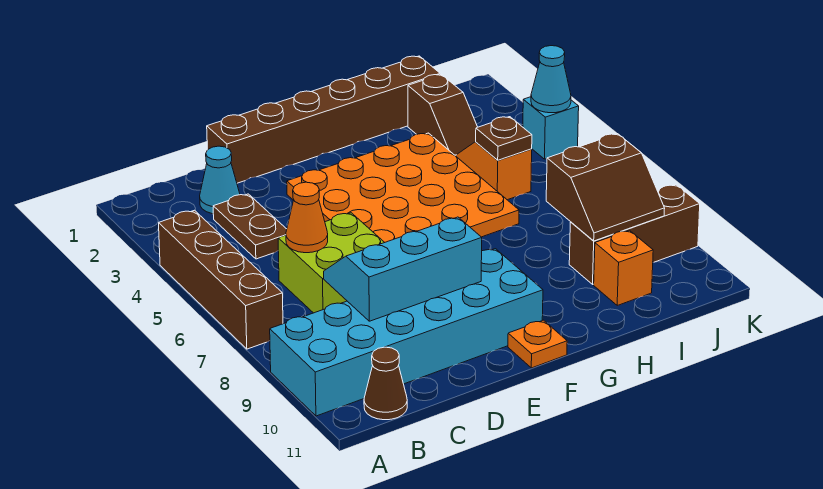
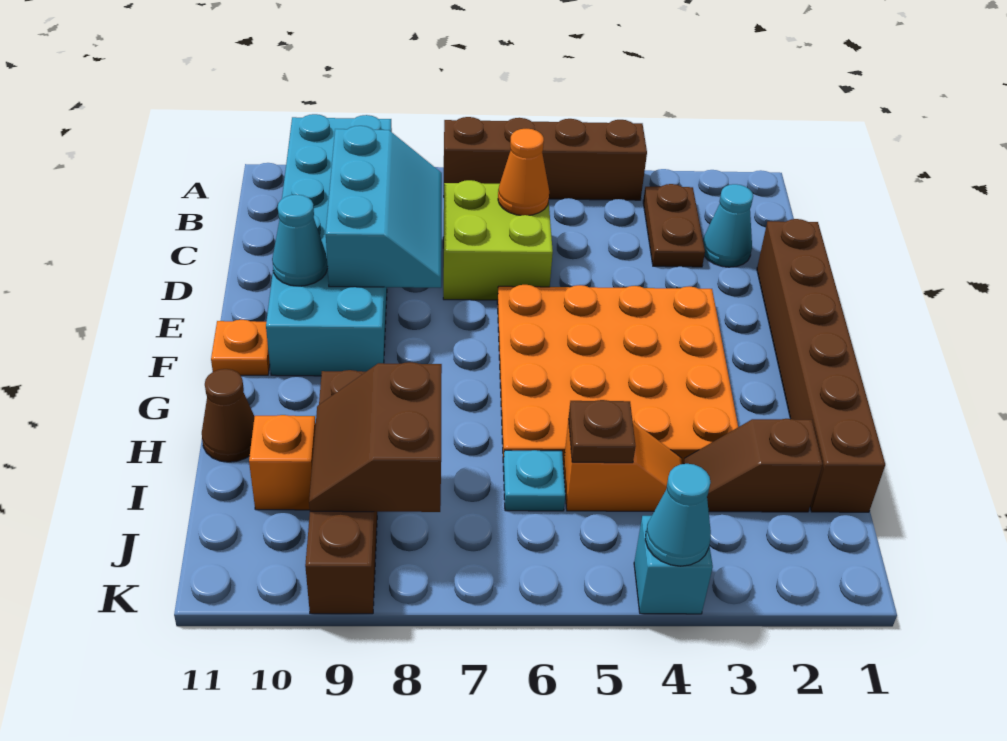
brown 1x1 cone [364,347,407,420] -> brown 1x1 cone moved to [202,369,255,462]
brown 1x2 plate [213,194,287,259] -> brown 1x2 plate turned to [643,184,705,267]
none -> cyan 1x1 cone [272,195,328,286]
none -> cyan 1x1 plate [503,450,565,511]
brown 1x3 brick [569,185,700,284] -> brown 1x4 brick [305,370,377,614]

